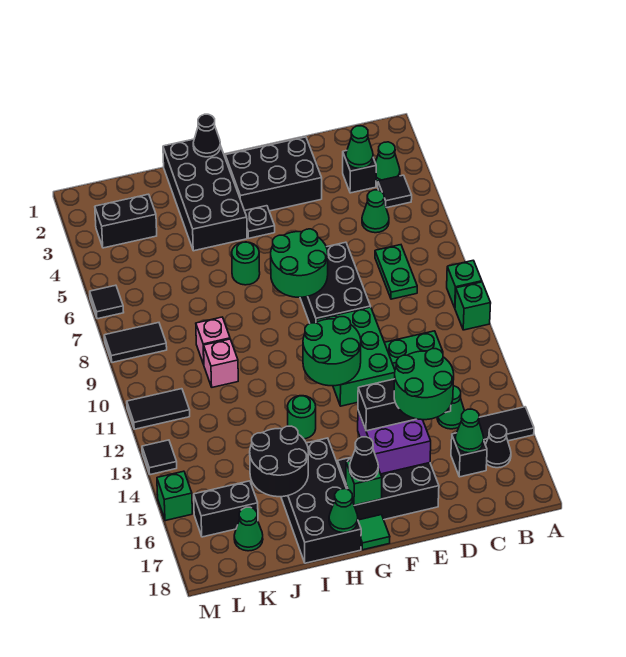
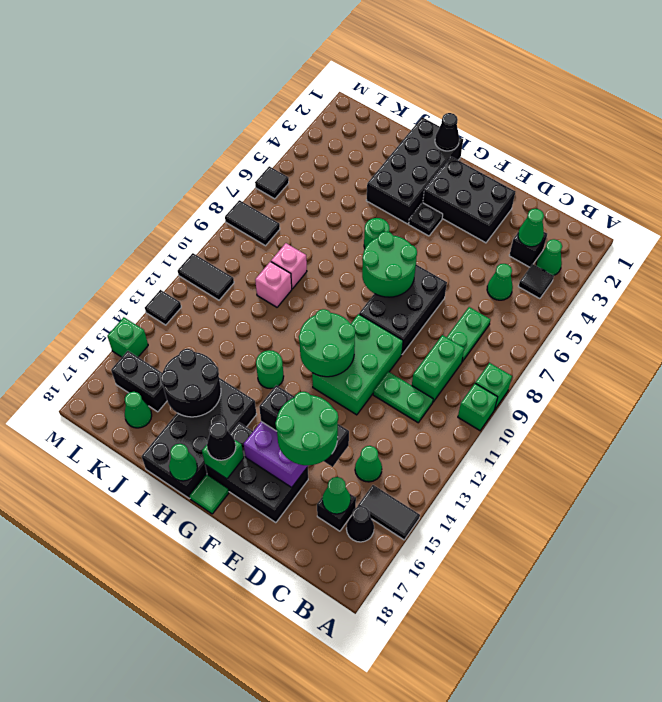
none -> green 1x2 brick [412,335,464,402]
black 1x2 brick [95,194,157,248] -> none

